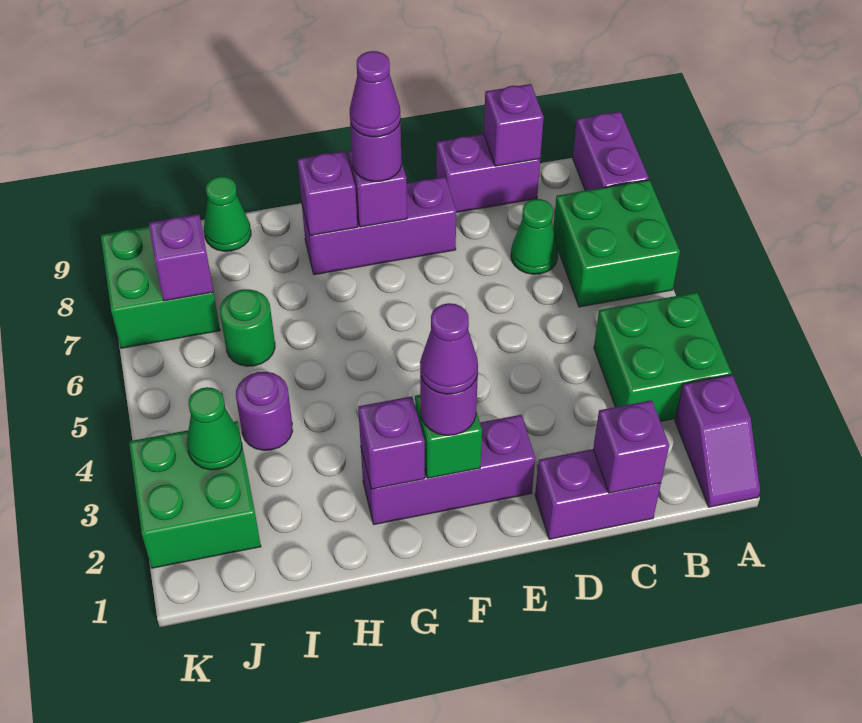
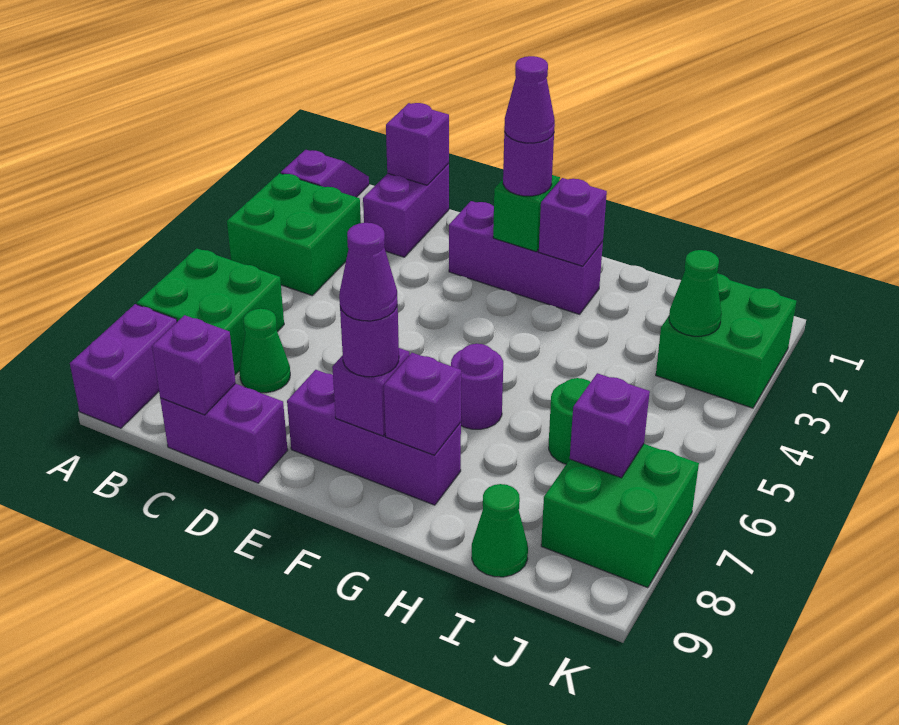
purple 1x2 brick [535,449,661,539] -> purple 1x2 brick turned to [363,163,449,257]
purple 1x1 round brick [236,372,293,450] -> purple 1x1 round brick moved to [451,344,503,429]

